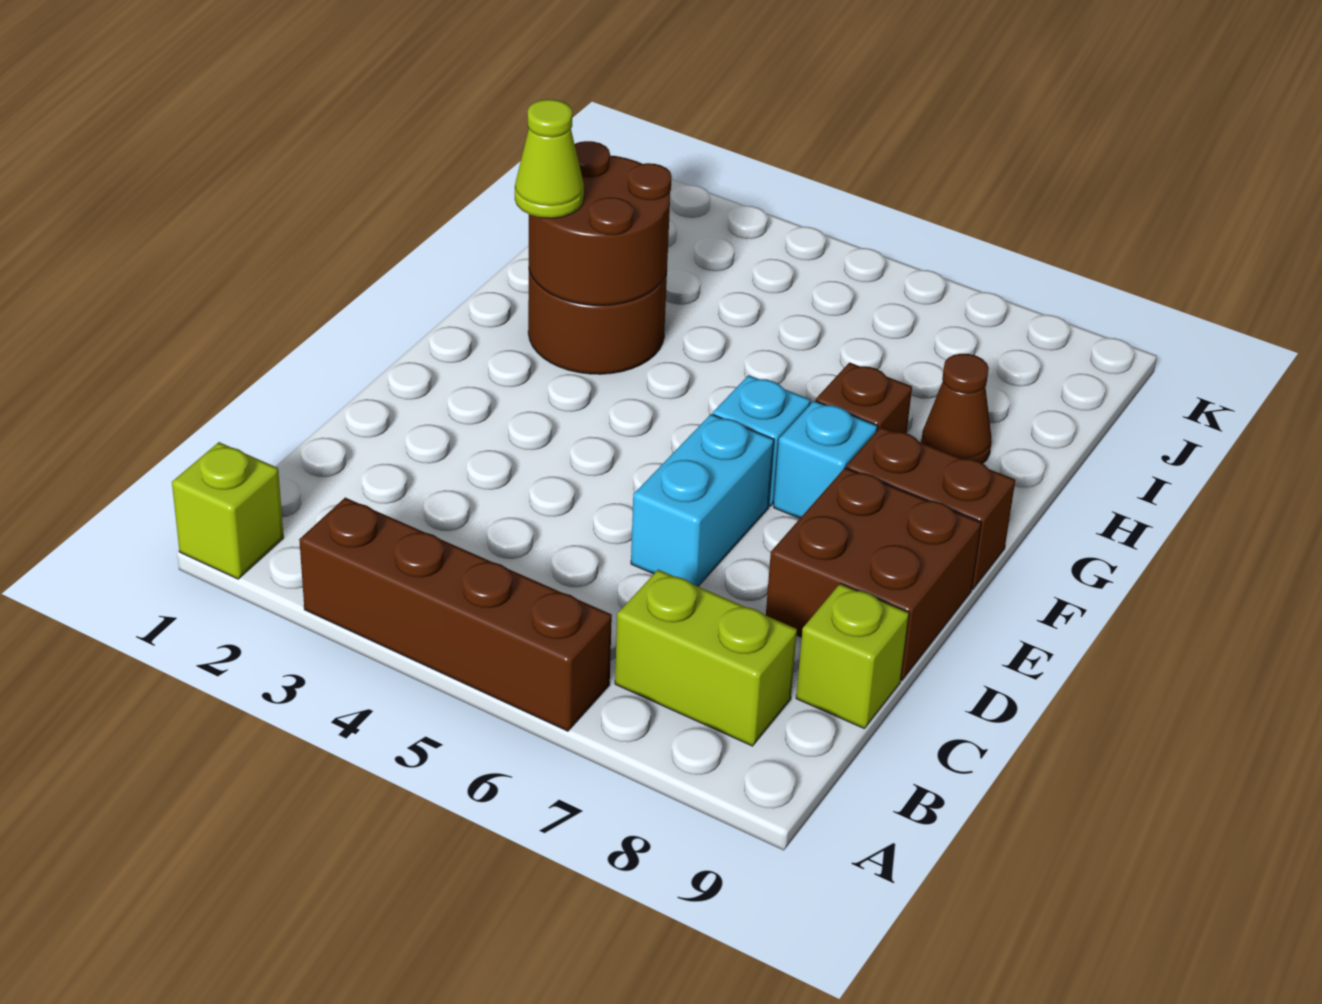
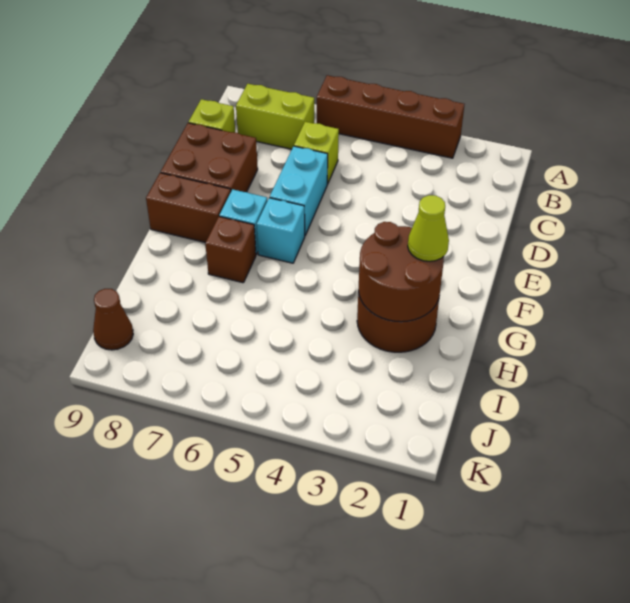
lime 1x1 brick [172,442,284,579] -> lime 1x1 brick moved to [294,122,339,184]
brown 1x1 cone [921,354,992,464] -> brown 1x1 cone moved to [93,289,133,350]

